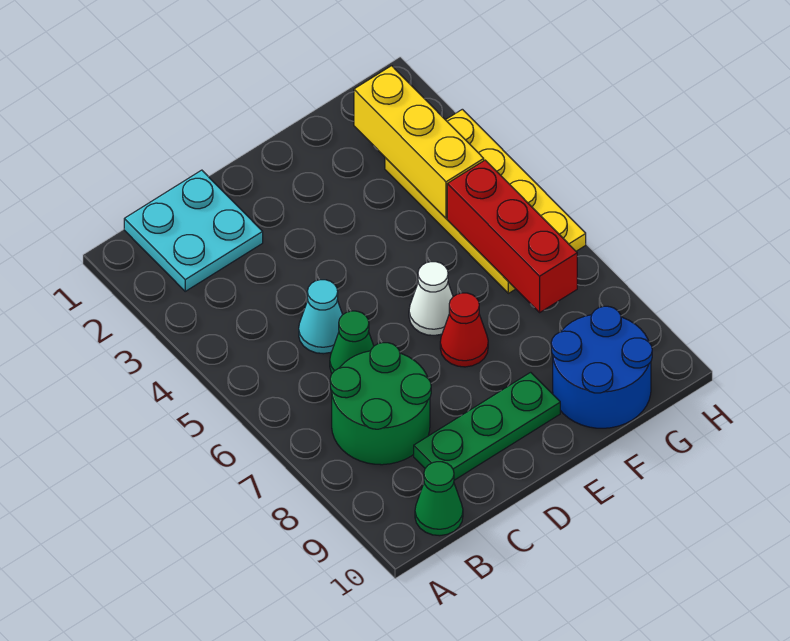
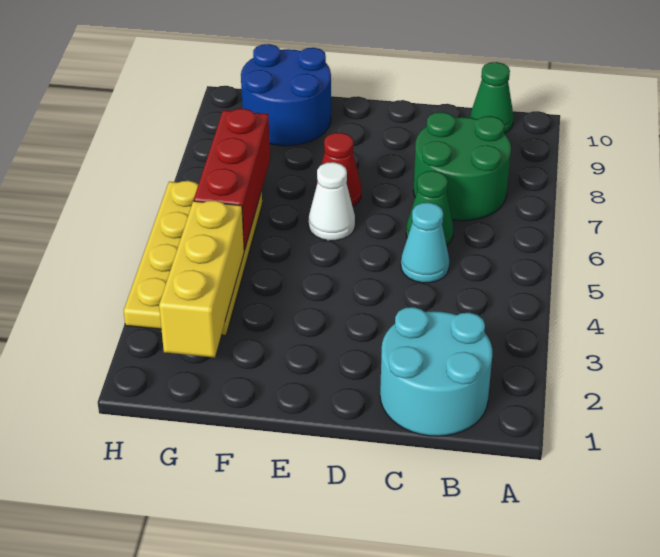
cyan 2x2 plate [124,170,263,291] -> cyan 2x2 round brick [380,307,492,436]
green 1x3 plate [414,372,560,480] -> none

